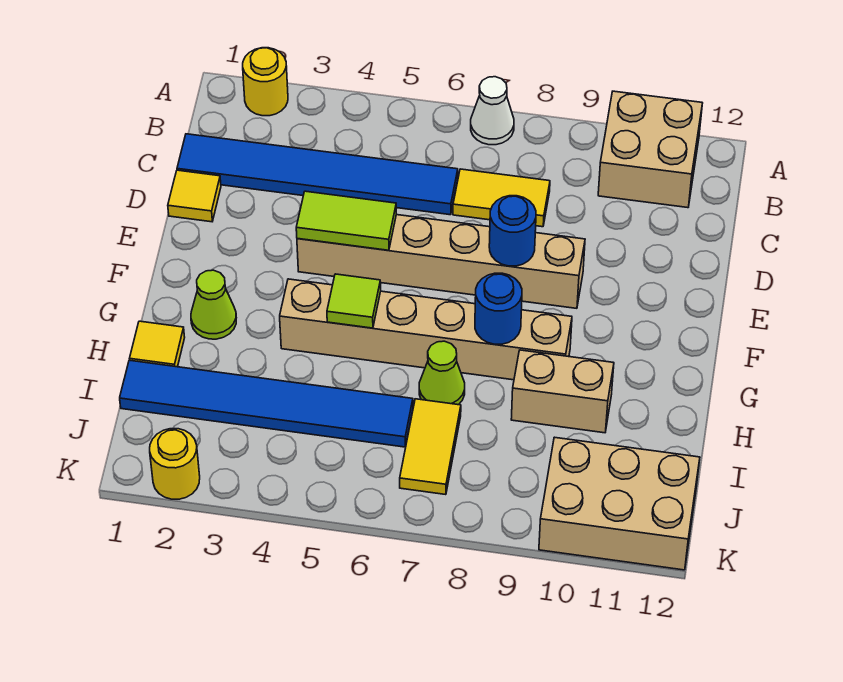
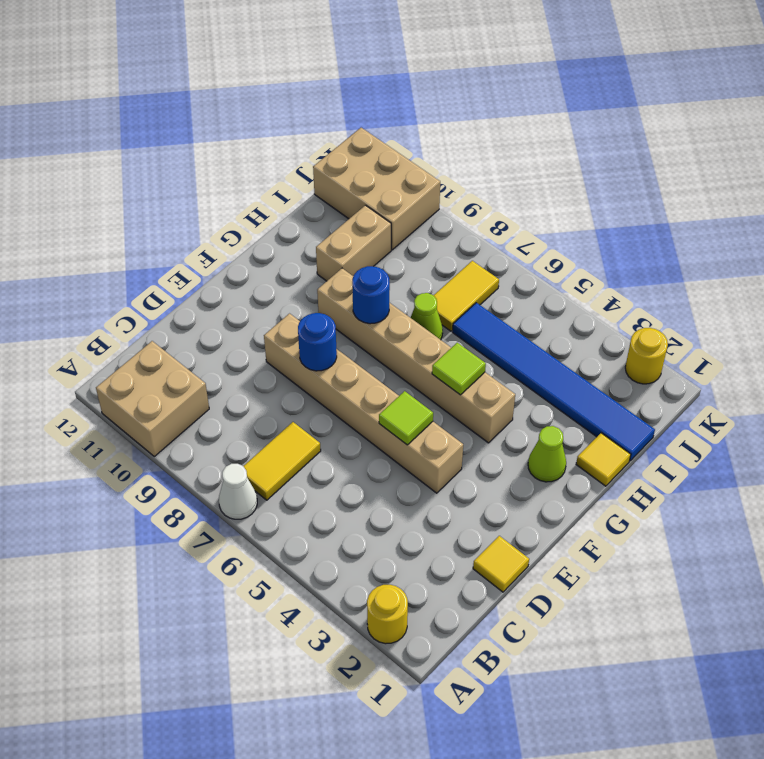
blue 1x6 tile [177,134,458,215] -> none
yellow 1x2 tile [453,169,550,227] -> yellow 1x2 tile turned to [243,422,321,500]
lime 1x2 tile [296,191,396,250] -> lime 1x1 tile [379,391,433,445]
tan 1x2 brick [511,350,614,433] -> tan 1x2 brick turned to [316,205,391,281]

